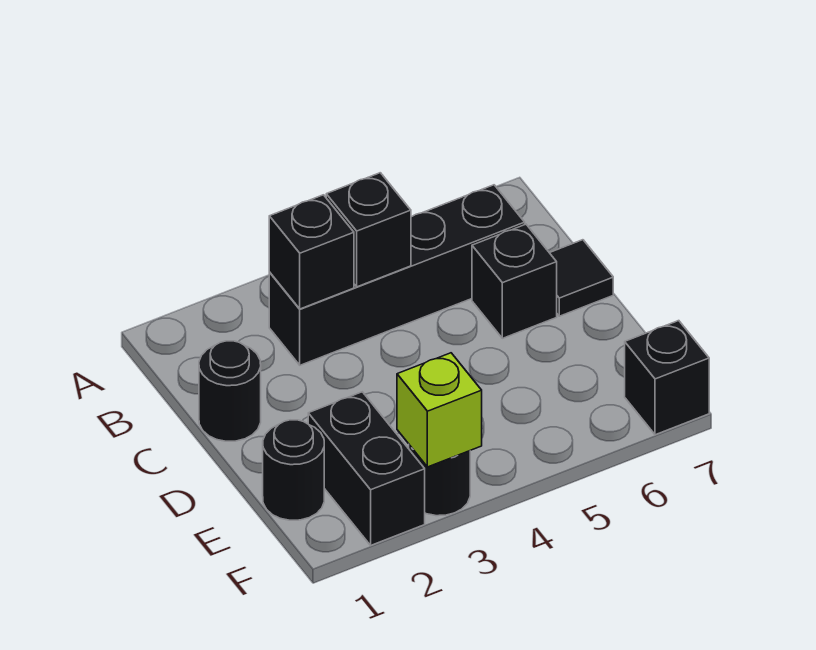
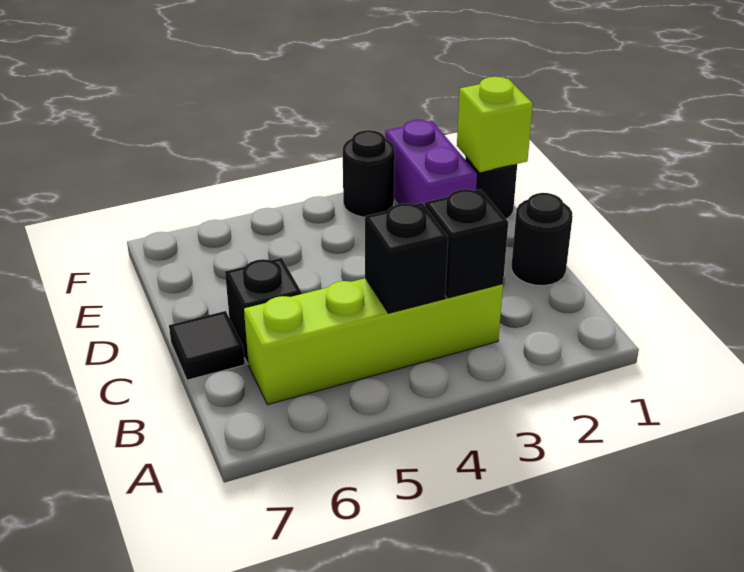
black 1x4 brick [269,185,525,365] -> lime 1x4 brick [244,278,503,405]
black 1x2 brick [308,392,425,545] -> purple 1x2 brick [385,120,477,206]
lime 1x1 brick [397,353,482,467] -> lime 1x1 brick moved to [457,77,533,172]
black 1x1 brick [625,321,709,435] -> none

